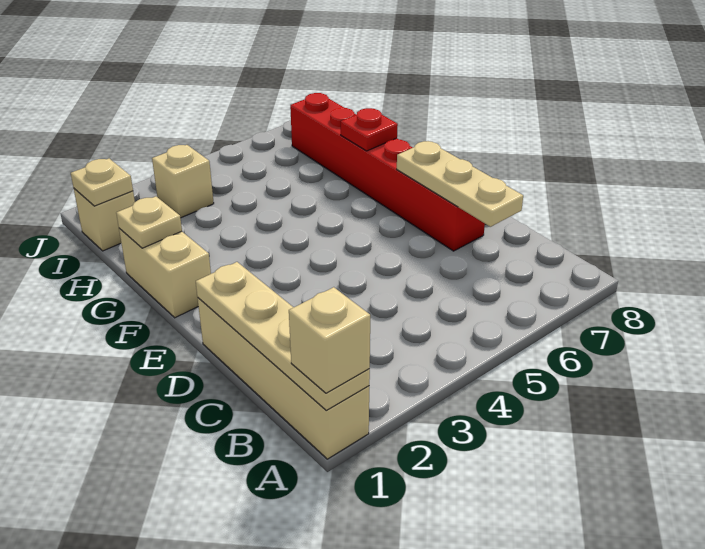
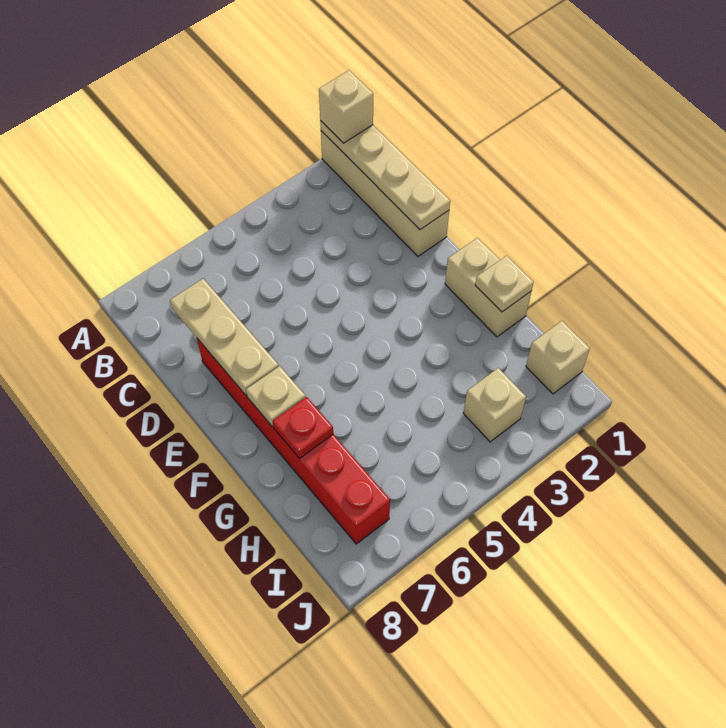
tan 1x1 plate [71,159,133,206] -> tan 1x1 plate moved to [246,366,306,427]

